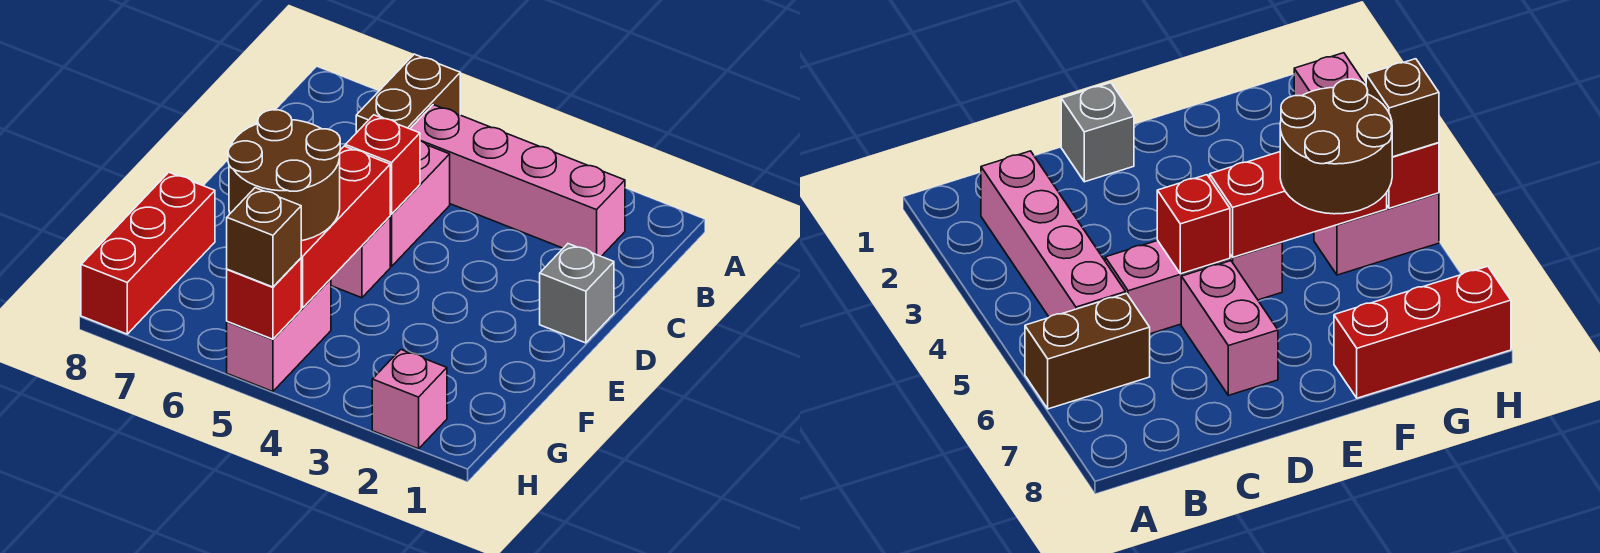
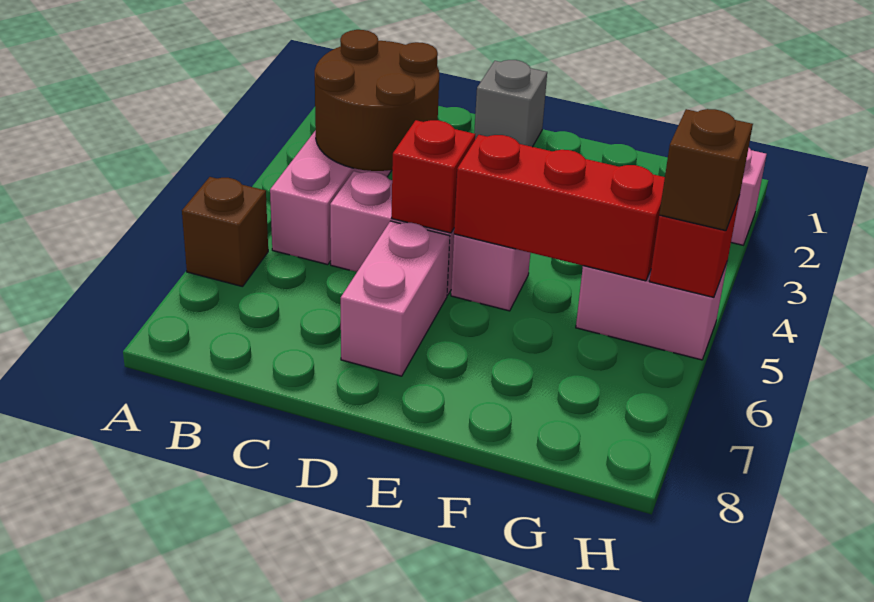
brown 1x2 brick [356,54,460,133] -> brown 1x1 brick [182,177,268,287]
brown 2x2 round brick [228,110,340,241] -> brown 2x2 round brick moved to [315,30,439,171]
red 1x3 brick [81,172,215,334] -> none

